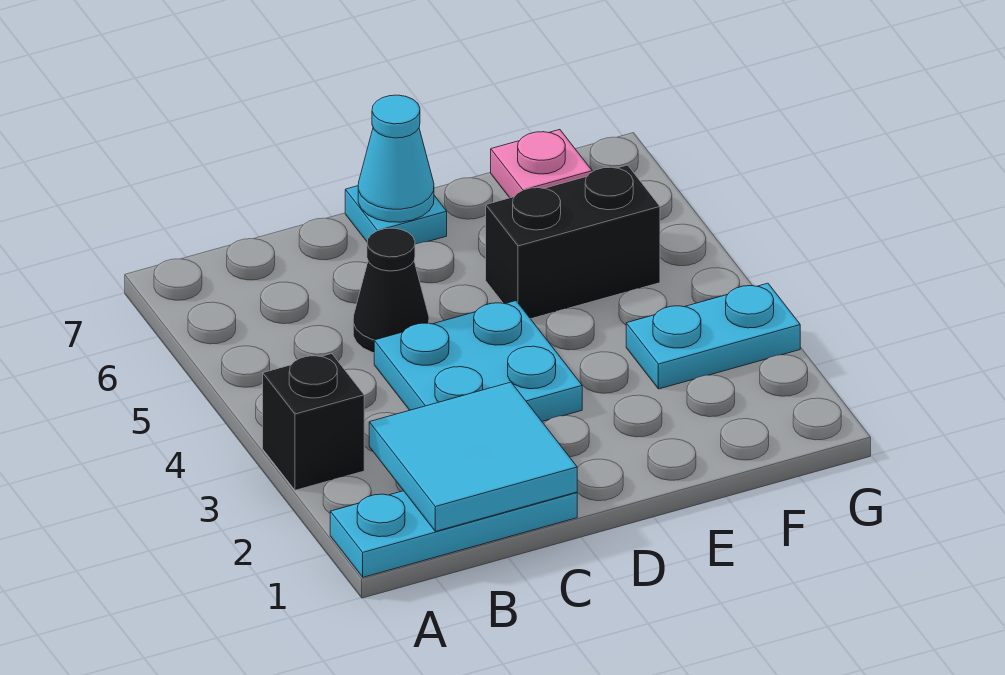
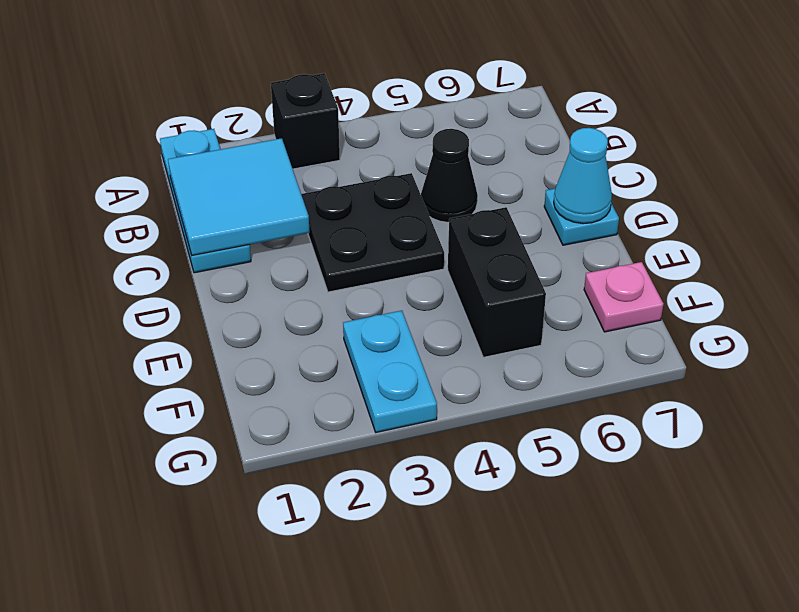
cyan 2x2 plate [374,301,582,421] -> black 2x2 plate [301,173,444,292]

